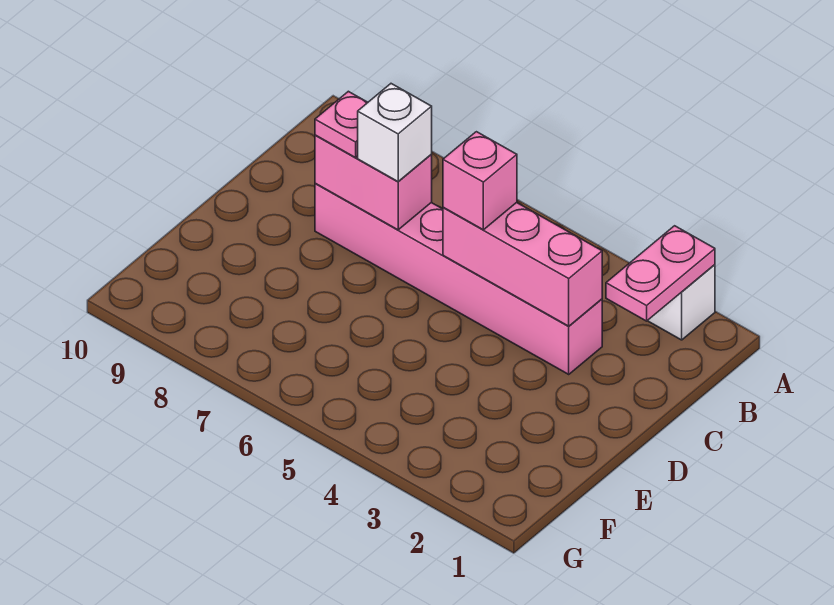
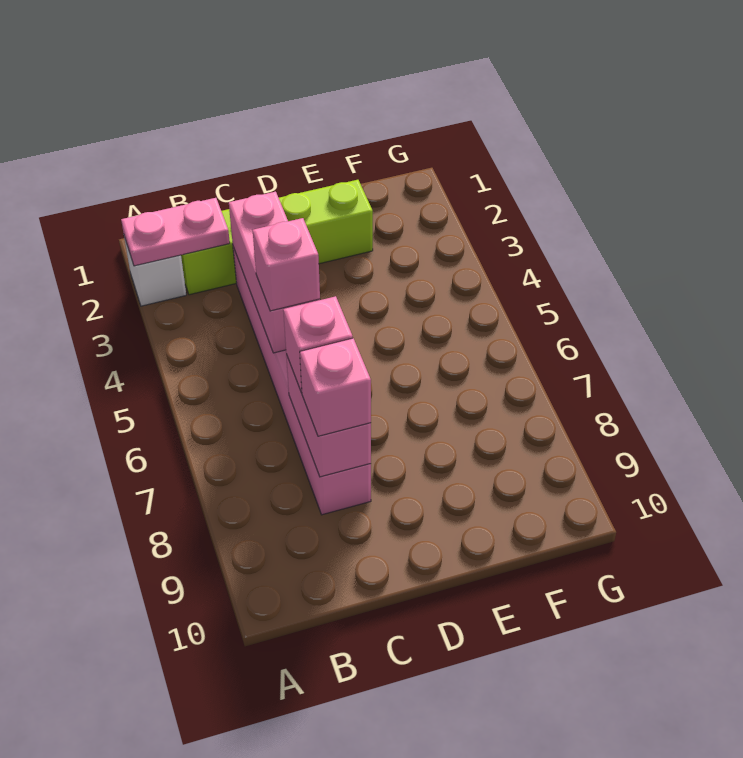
none -> lime 1x4 brick [181,180,373,295]
white 1x1 brick [358,84,432,182] -> pink 1x1 brick [283,296,353,393]
pink 1x1 plate [315,91,368,158] -> pink 1x1 brick [300,338,371,436]

